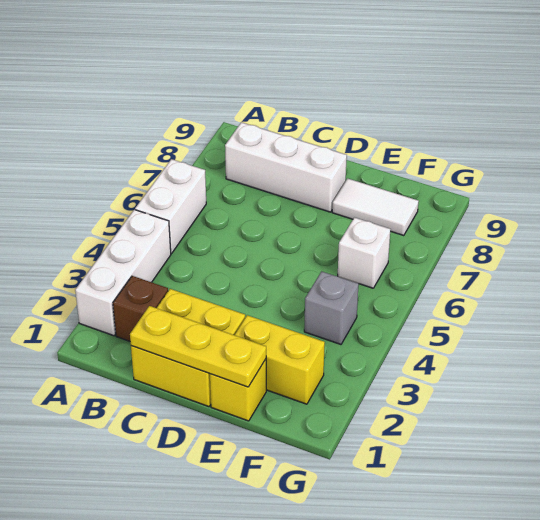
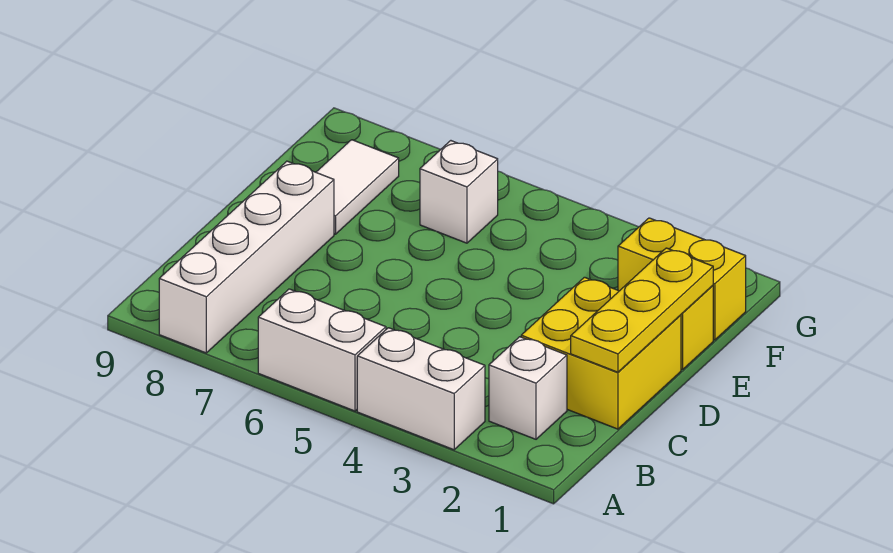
white 1x3 brick [75,210,171,336] -> white 1x2 brick [357,328,485,450]
brown 1x1 brick [113,276,168,341] -> white 1x1 brick [489,337,567,439]
white 1x3 brick [225,122,347,212] -> white 1x4 brick [159,161,334,353]
yellow 1x2 brick [235,315,325,404] -> yellow 1x2 brick turned to [618,218,746,340]
grey 1x1 brick [304,271,359,344] -> none

